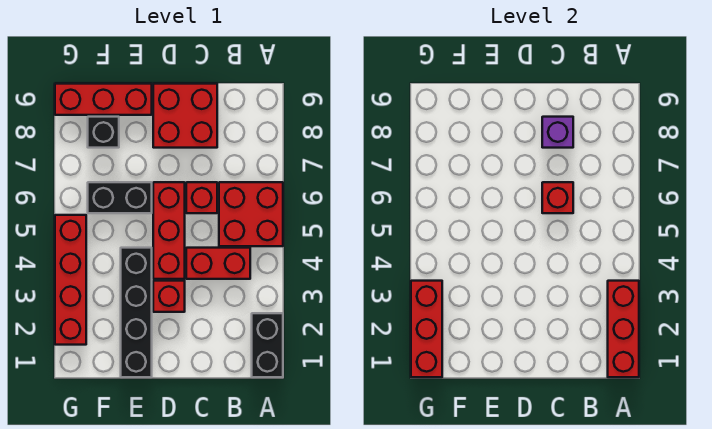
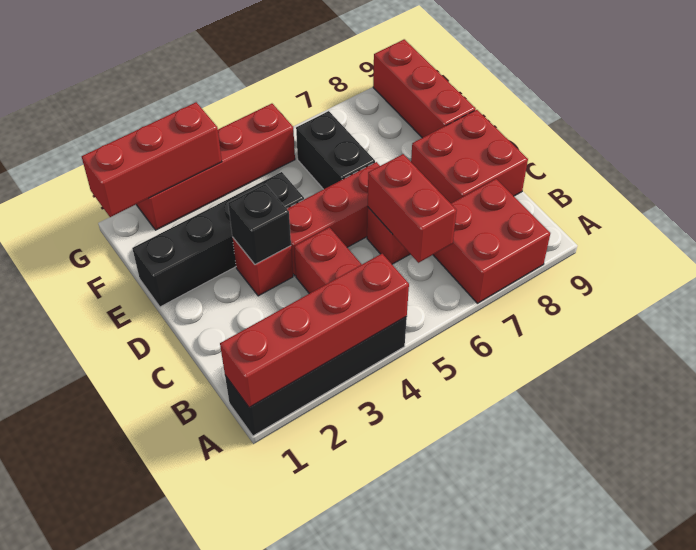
black 1x2 brick [252,313,283,377] -> black 1x4 brick [225,317,407,436]
red 1x3 brick [608,281,639,377] -> red 1x4 brick [220,254,409,408]
red 2x2 brick [219,182,283,246] -> red 2x2 brick moved to [433,179,550,303]
red 1x1 brick [542,182,573,213] -> red 1x2 brick [368,154,457,263]
purple 1x1 brick [542,117,573,148] -> none
black 1x1 brick [88,117,119,148] -> black 1x1 brick moved to [228,184,291,265]

